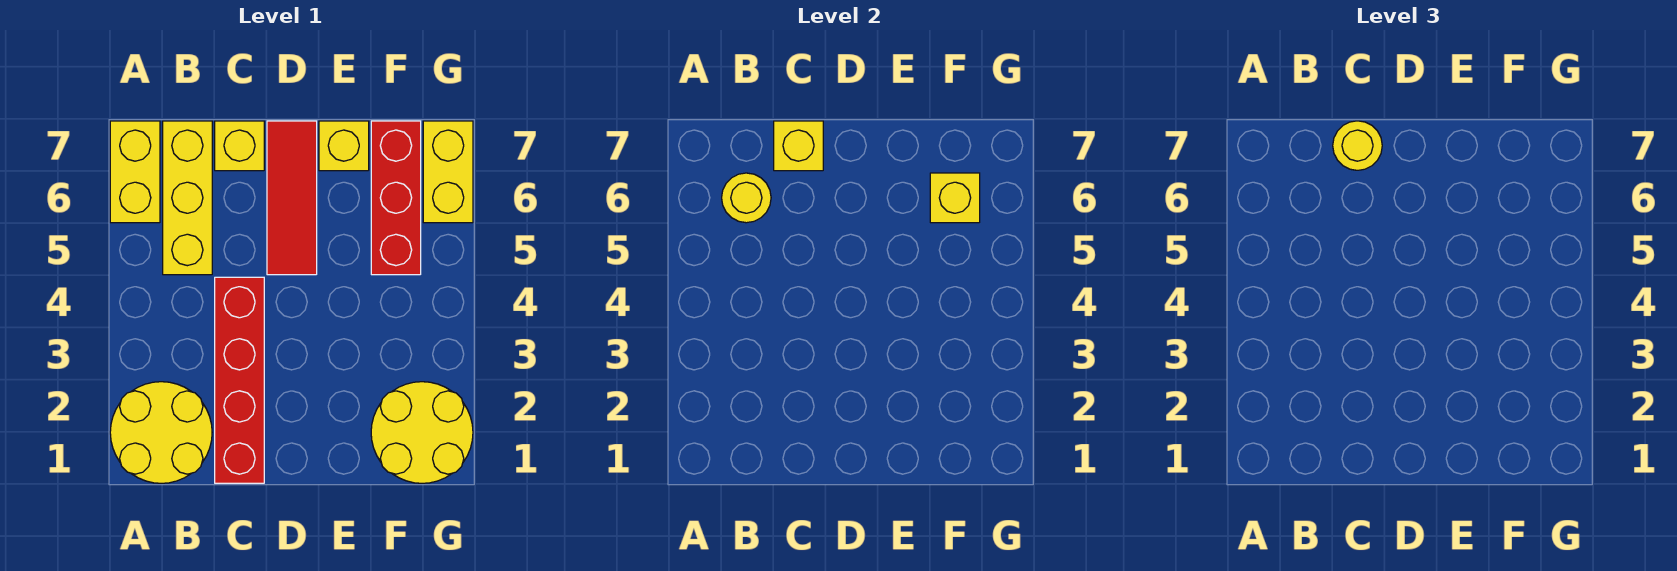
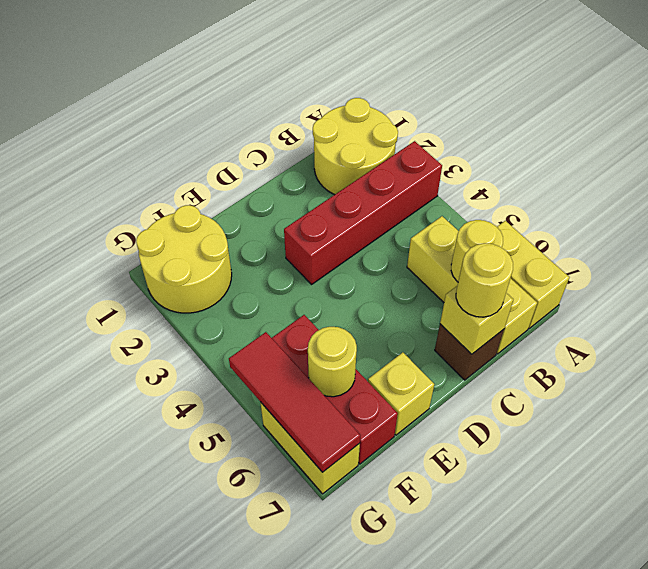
red 1x4 brick [215,277,264,483] -> red 1x4 brick turned to [284,141,442,284]
yellow 1x1 brick [215,121,264,171] -> brown 1x1 brick [435,324,504,380]
red 1x3 tile [267,121,317,275] -> red 1x3 tile moved to [229,332,360,472]
yellow 1x1 brick [930,173,980,223] -> yellow 1x1 round brick [308,327,357,397]

